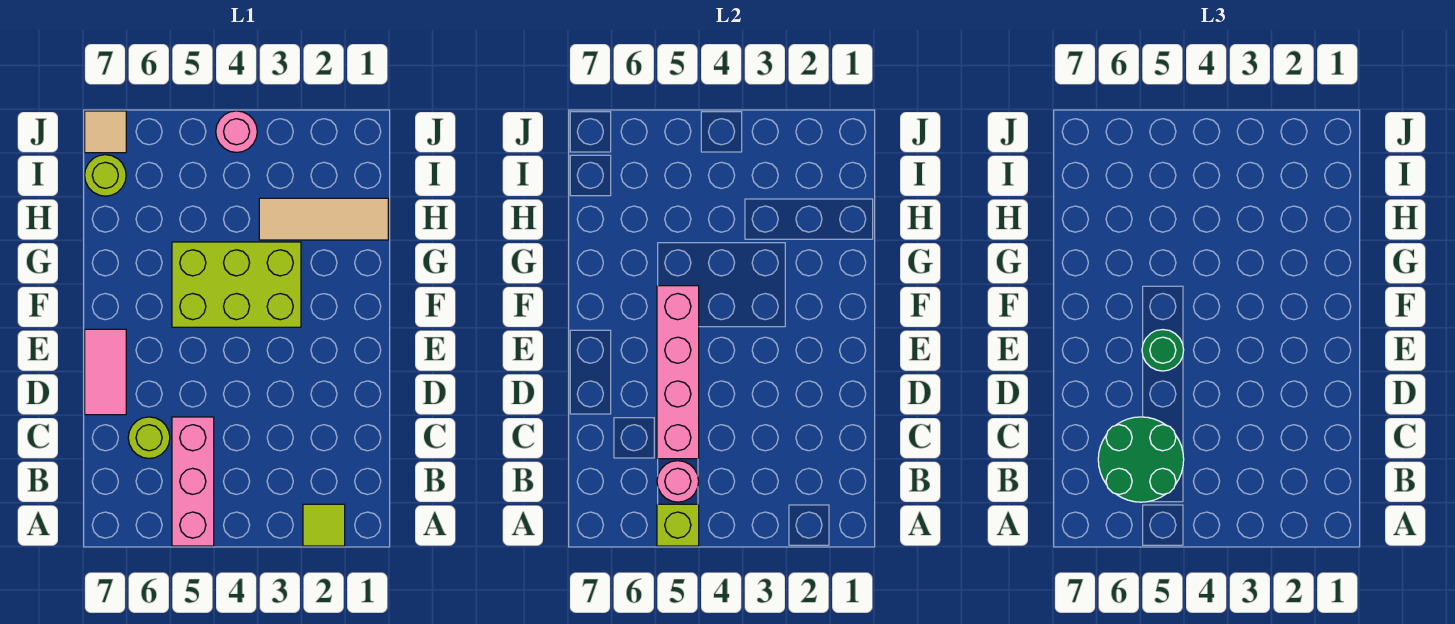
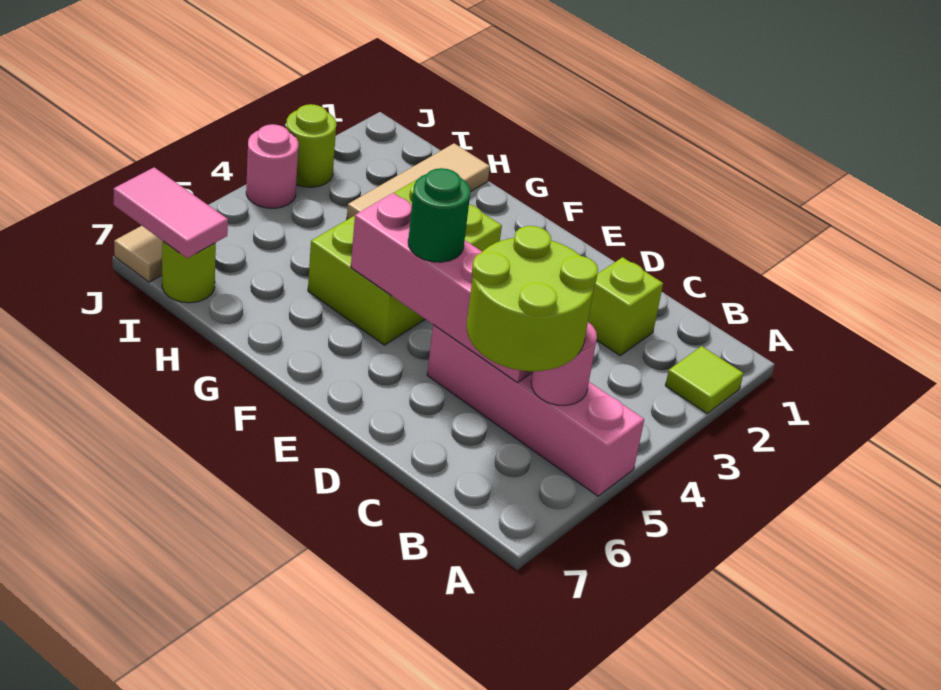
pink 1x3 brick [172,417,214,546] -> pink 1x4 brick [427,325,644,496]
lime 1x1 brick [657,504,699,546] -> lime 1x1 brick moved to [588,257,663,355]
green 2x2 round brick [1098,417,1184,502] -> lime 2x2 round brick [467,226,598,371]
lime 1x1 round brick [128,417,170,458] -> lime 1x1 round brick moved to [286,104,336,187]
pink 1x2 tile [85,329,126,415] -> pink 1x2 tile moved to [114,167,228,258]

